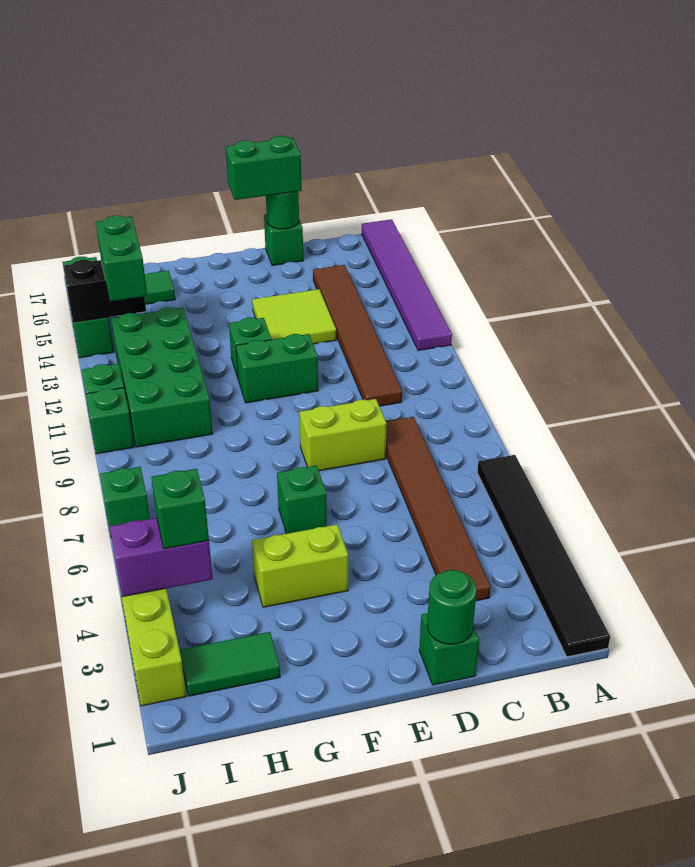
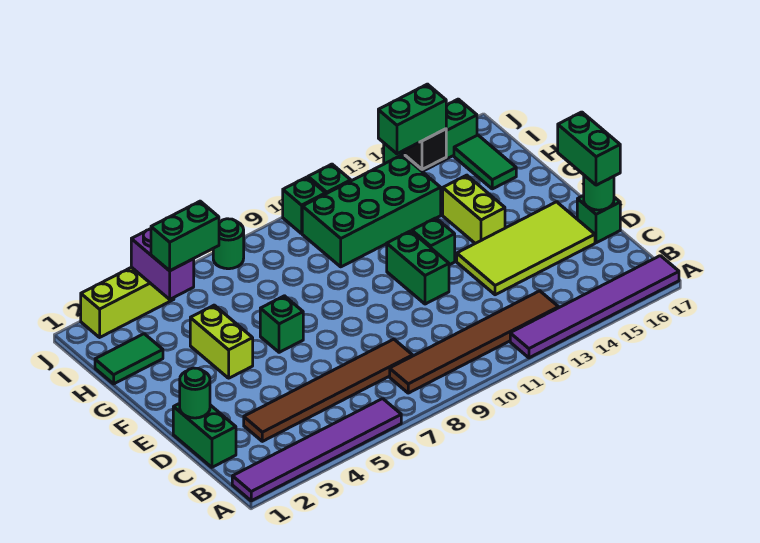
black 1x6 tile [477,455,610,657] -> purple 1x6 tile [232,399,401,501]
brown 1x6 tile [313,265,402,406] -> brown 1x6 tile moved to [390,291,559,393]
green 1x1 brick [419,613,479,685] -> green 1x2 brick [173,403,236,467]
lime 1x2 brick [299,399,387,471] -> lime 1x2 brick moved to [443,175,505,243]
lime 2x2 tile [252,289,336,344] -> lime 2x4 tile [457,202,595,295]
green 1x2 tile [180,632,280,696] -> green 1x2 tile turned to [95,334,163,384]
green 1x1 brick [151,469,209,549] -> green 1x2 brick [151,201,219,271]
green 1x1 brick [100,467,150,536] -> green 1x1 round brick [213,219,244,269]

